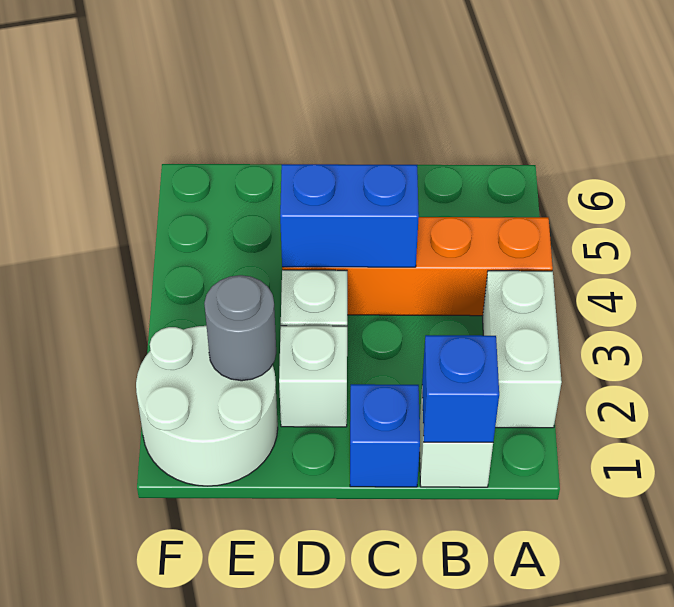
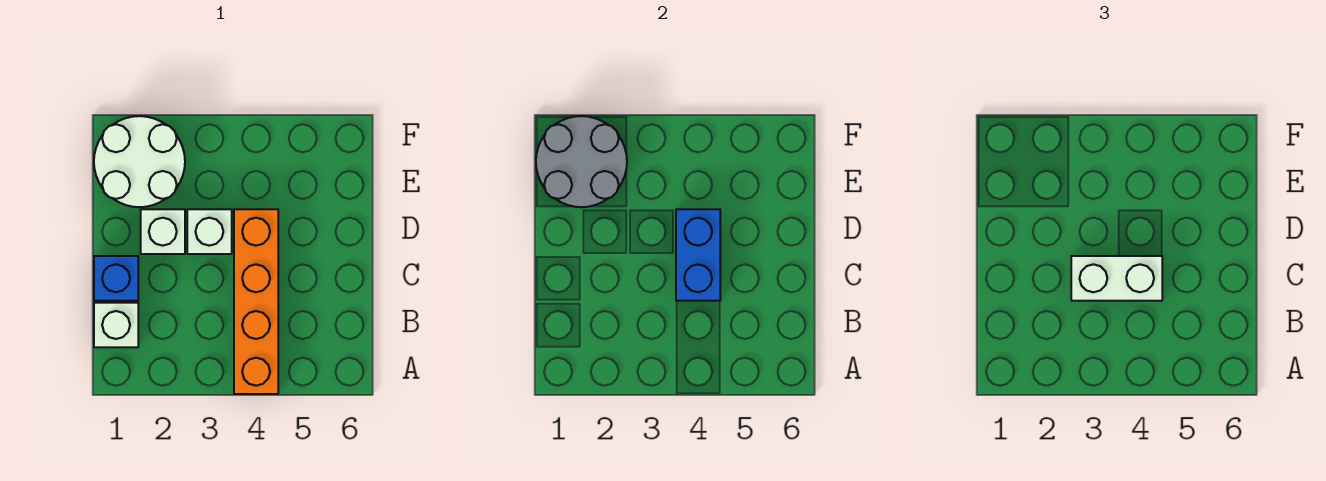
white 1x2 brick [483,271,562,428] -> white 1x2 brick moved to [1071,256,1162,301]
blue 1x1 brick [422,335,499,442] -> none
grey 1x1 round brick [204,275,276,381] -> grey 2x2 round brick [536,116,627,207]

